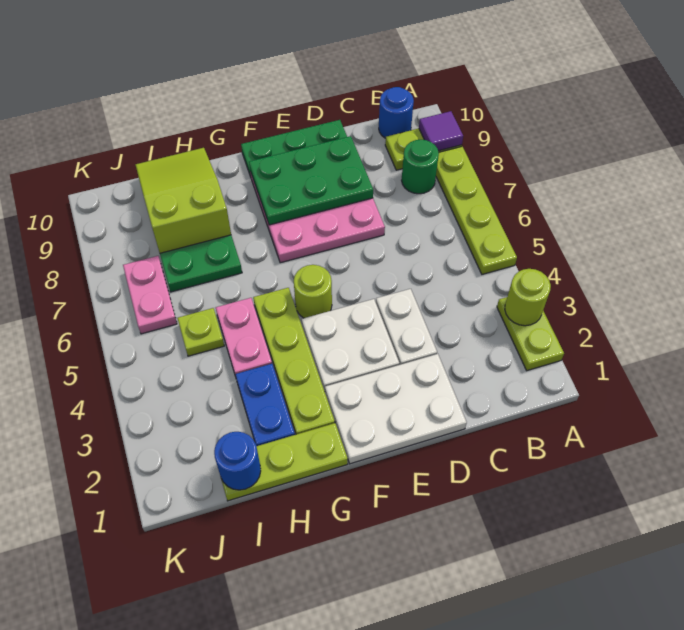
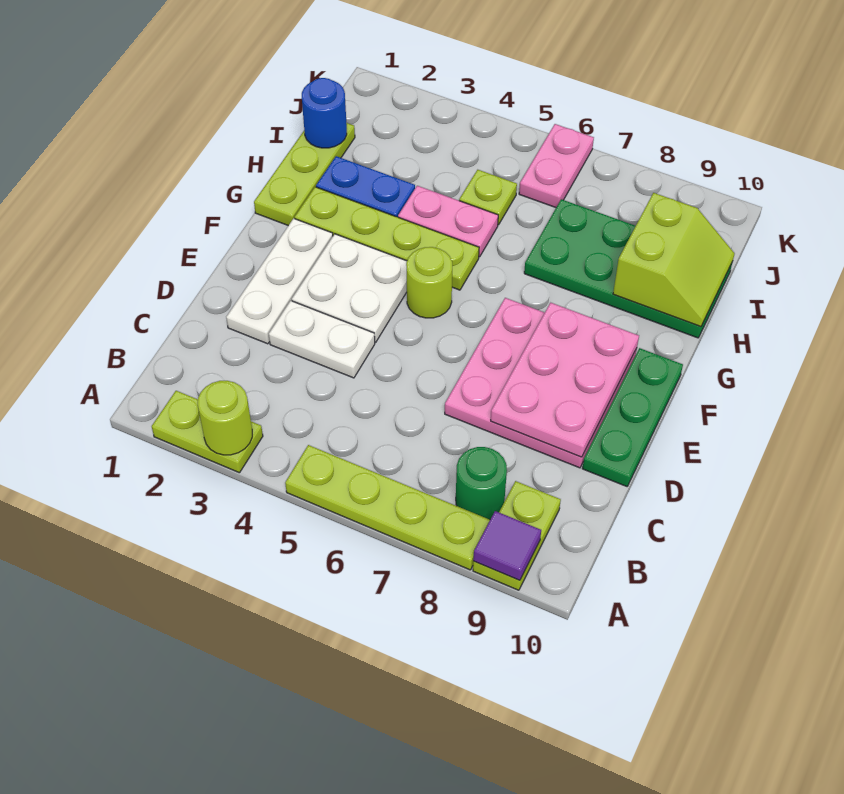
blue 1x1 round brick [379,87,414,138] -> none
white 2x3 plate [325,354,467,464] -> white 1x3 plate [226,218,333,344]
green 2x3 plate [249,136,373,225] -> pink 2x3 plate [491,303,639,457]
lime 2x3 slope [136,148,231,253] -> lime 2x2 slope [613,193,735,327]
pink 1x2 plate [123,256,177,334] -> pink 1x2 plate turned to [519,124,594,207]

